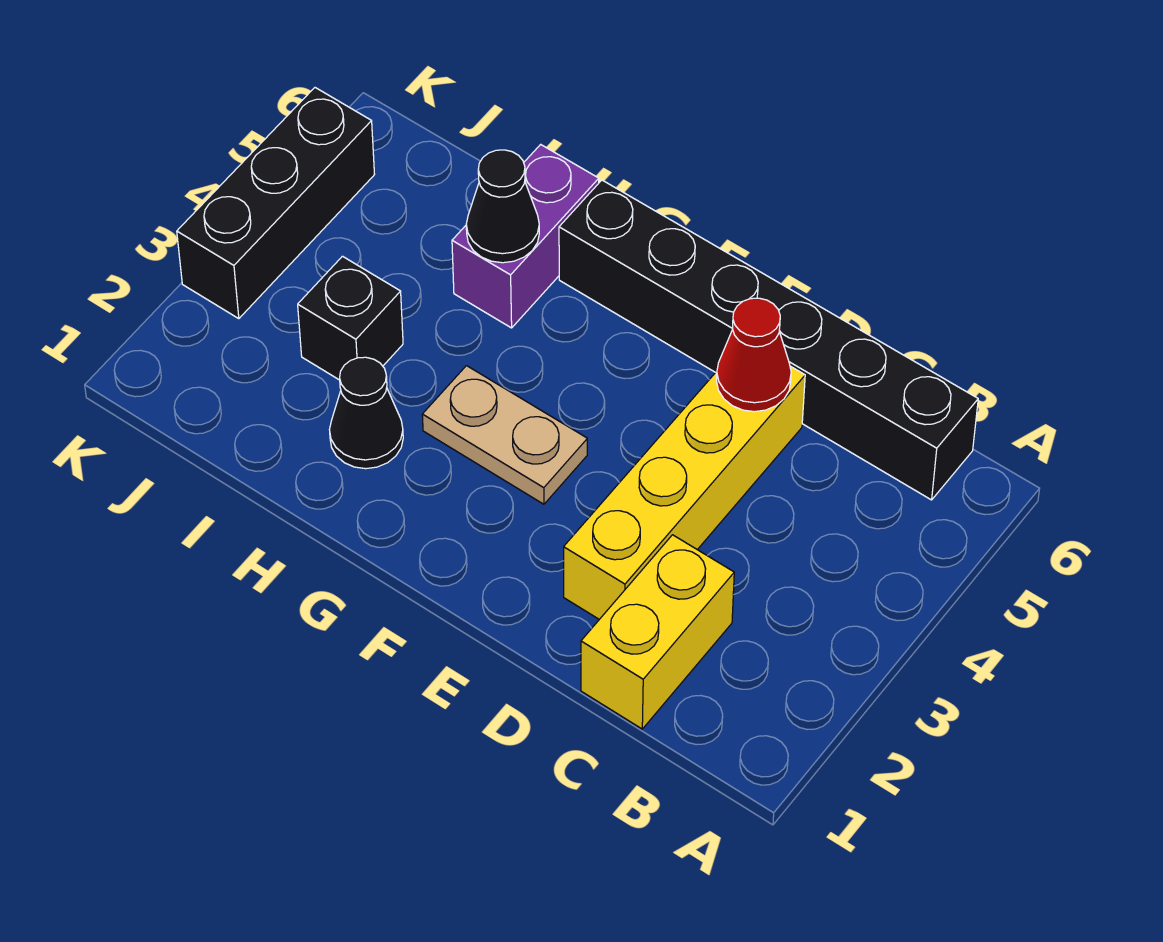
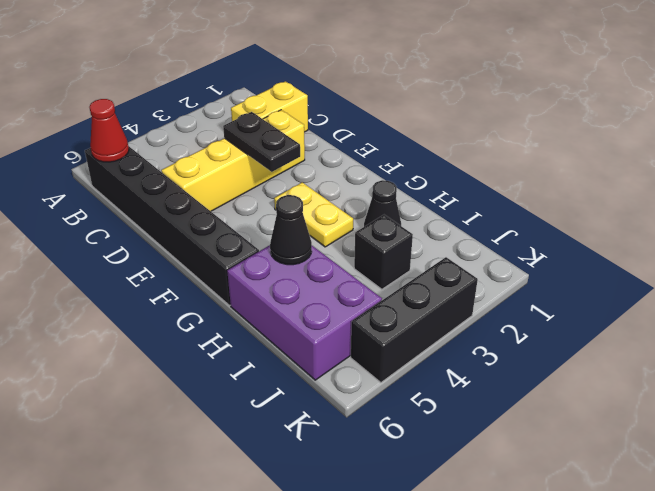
none -> black 1x2 plate [223,112,300,172]
red 1x1 cone [717,298,791,412] -> red 1x1 cone moved to [89,99,129,162]
tan 1x2 plate [422,366,587,504] -> yellow 1x2 plate [274,182,353,247]
purple 1x2 brick [452,144,599,328] -> purple 2x3 brick [227,245,382,380]

